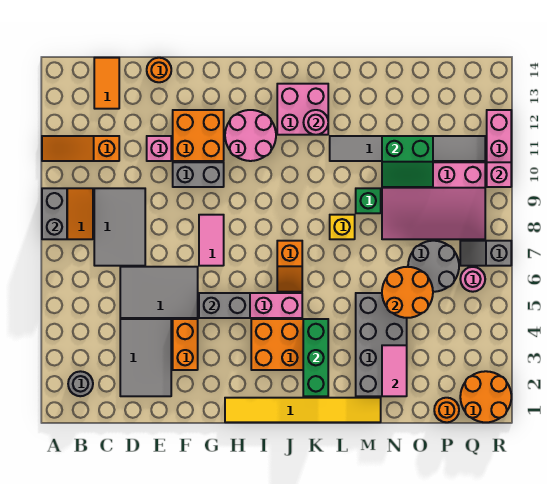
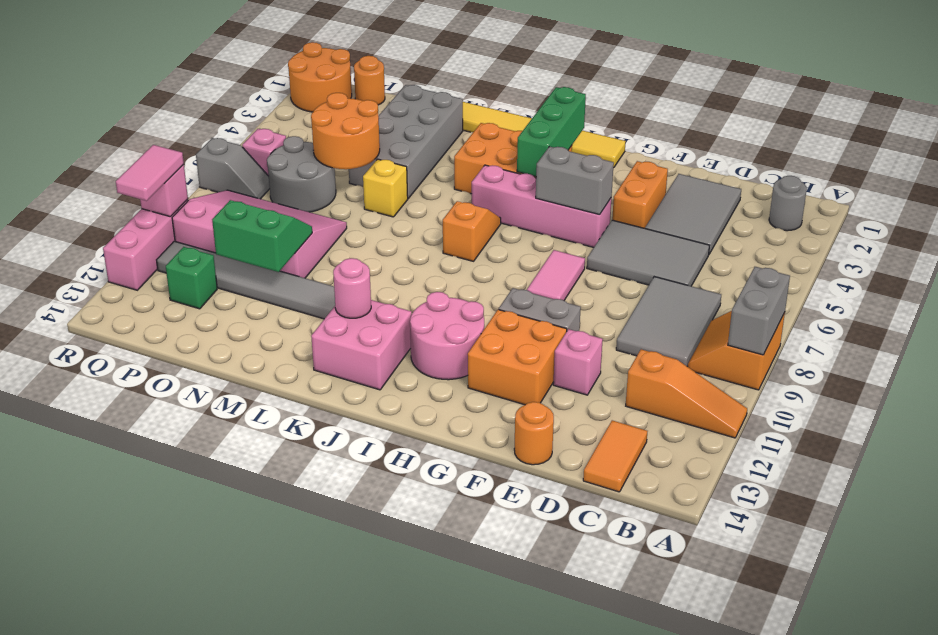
green 1x3 brick [303,319,328,396] -> green 1x3 brick moved to [517,87,586,177]
yellow 1x1 brick [330,215,355,239] -> yellow 1x1 brick moved to [363,159,408,217]
green 1x1 brick [356,188,381,213] -> green 1x1 brick moved to [166,247,217,309]
pink 1x2 tile [382,345,407,396] -> pink 1x2 tile moved to [116,145,184,201]
pink 1x1 round brick [460,267,485,292] -> pink 1x1 brick [242,129,286,176]

